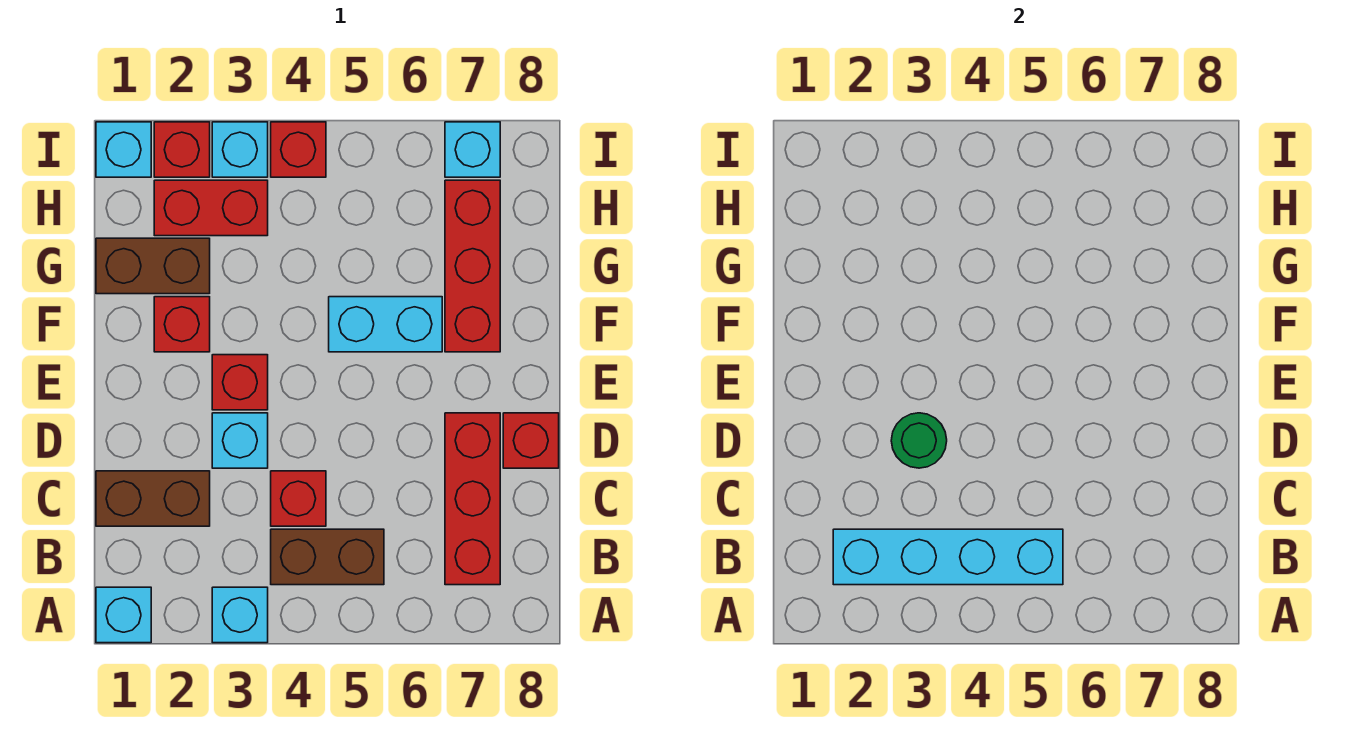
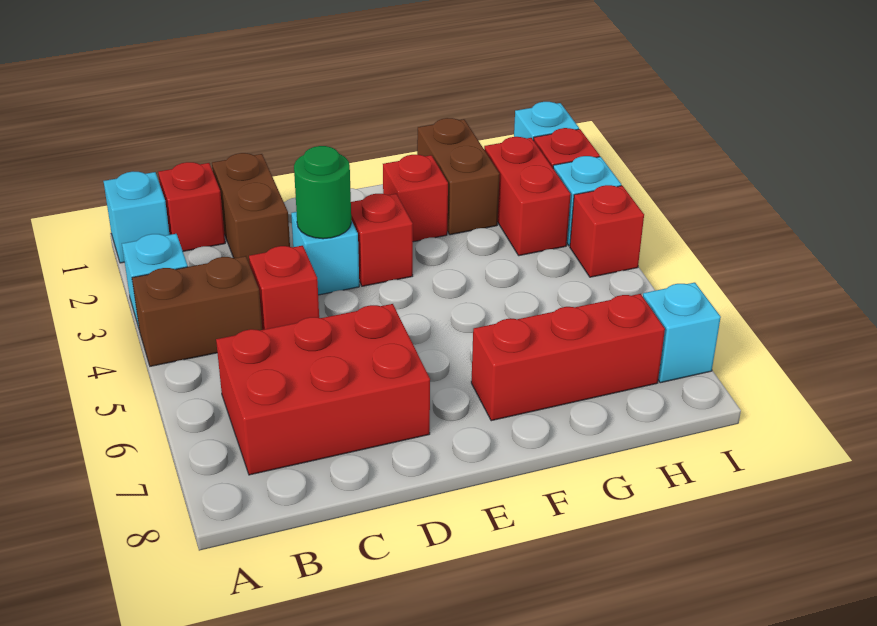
cyan 1x4 brick [833,529,1063,585] -> none
brown 1x2 brick [271,529,384,585] -> brown 1x2 brick turned to [132,256,262,366]
red 1x3 brick [445,413,500,585] -> red 2x3 brick [216,304,430,475]
red 1x1 brick [503,413,559,468] -> red 1x1 brick moved to [158,162,225,251]
cyan 1x2 brick [329,297,442,352] -> none

